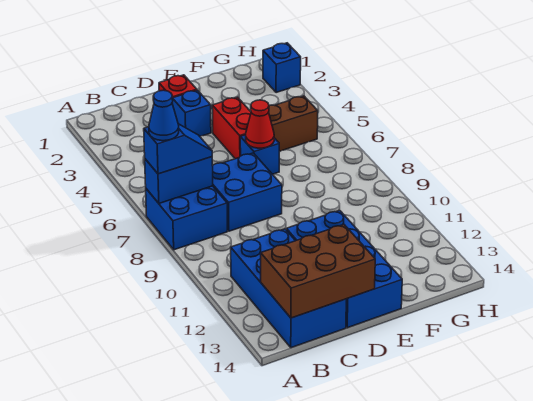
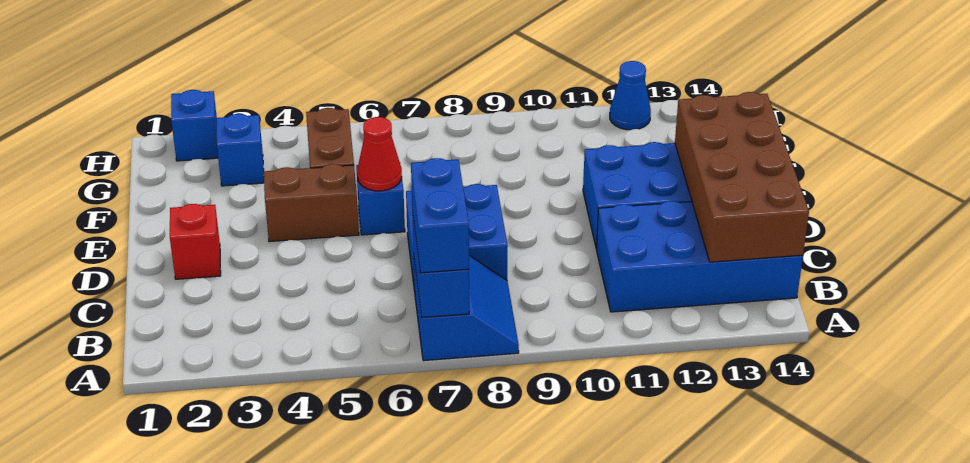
blue 2x2 brick [146,186,227,250] -> blue 2x2 slope [414,255,519,361]
blue 1x2 slope [144,124,212,174] -> blue 1x2 brick [411,158,469,273]
blue 1x1 cone [149,90,179,141] -> blue 1x1 cone moved to [610,61,651,130]
brown 2x3 brick [261,225,375,318] -> brown 2x4 brick [675,92,809,262]
blue 1x1 brick [172,90,211,136] -> blue 1x1 brick moved to [216,114,264,186]
red 1x2 brick [212,97,251,159] -> brown 1x2 brick [264,164,359,242]

